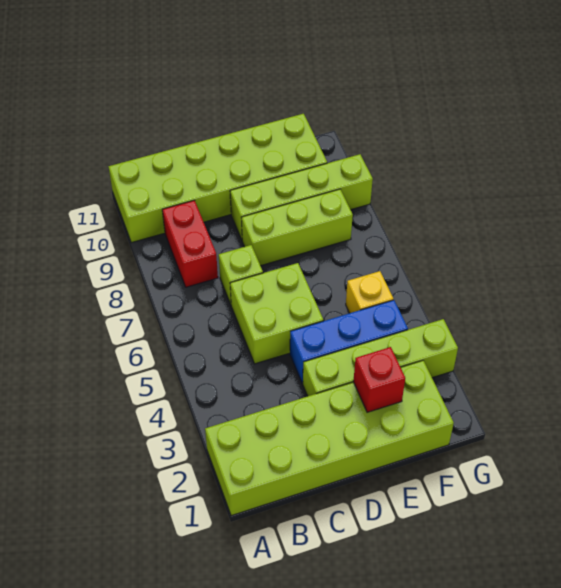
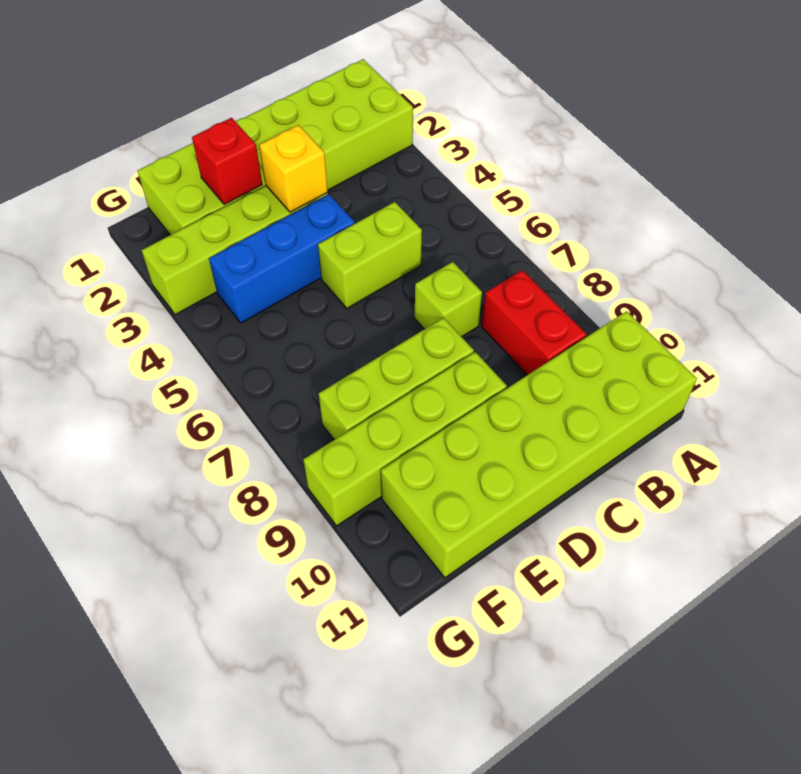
lime 2x2 brick [230,263,323,364] -> lime 1x2 brick [318,202,422,308]
yellow 1x1 brick [346,271,393,313] -> yellow 1x1 brick moved to [259,125,328,212]

